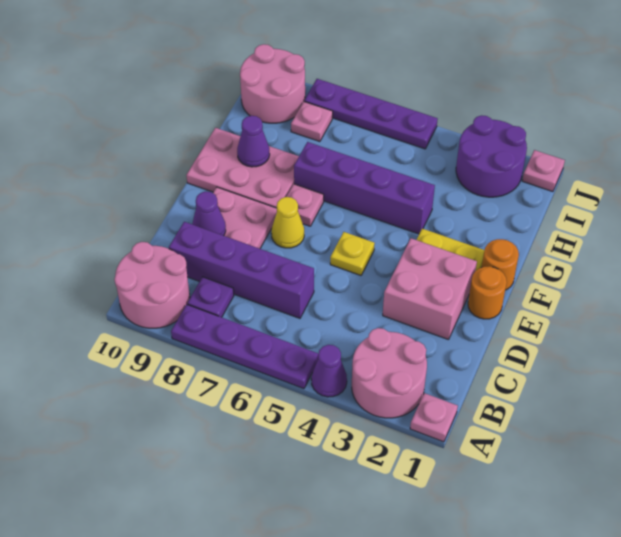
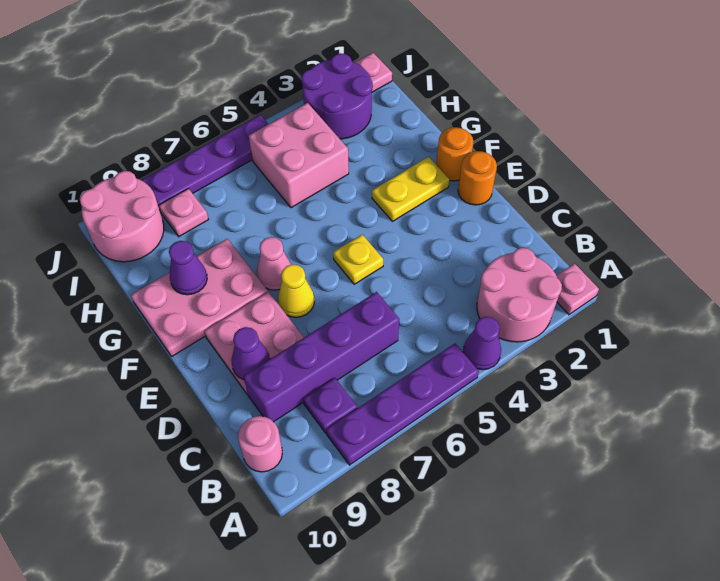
pink 2x2 round brick [114,242,190,328] -> pink 1x1 round brick [238,416,282,472]
pink 2x2 brick [383,238,477,340] -> pink 2x2 brick moved to [249,103,349,208]
pink 1x1 plate [286,184,324,226] -> pink 1x1 cone [257,237,291,290]
purple 1x4 brick [294,142,435,234] -> none

